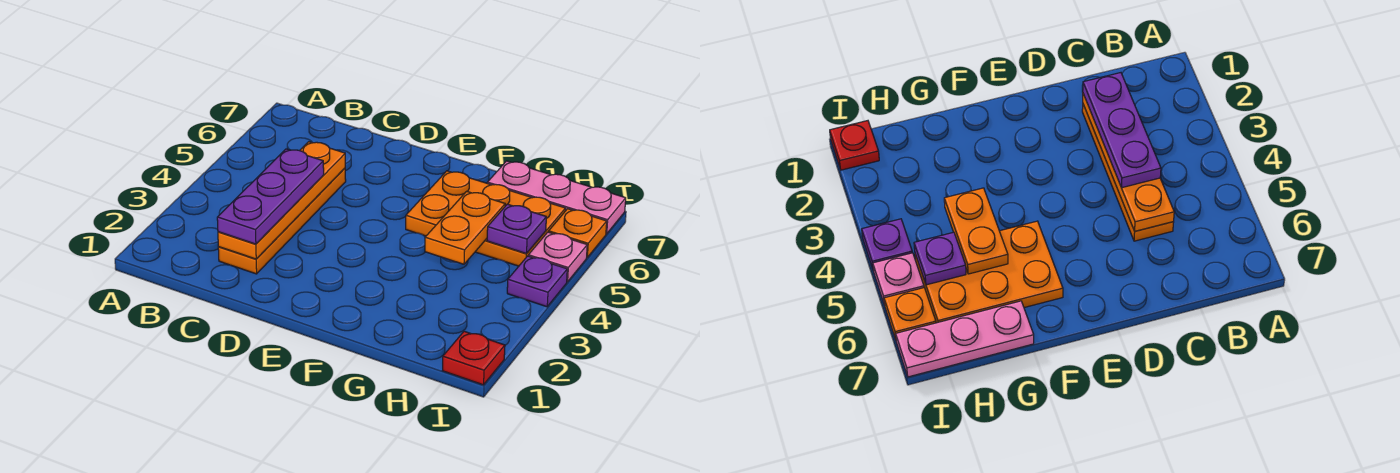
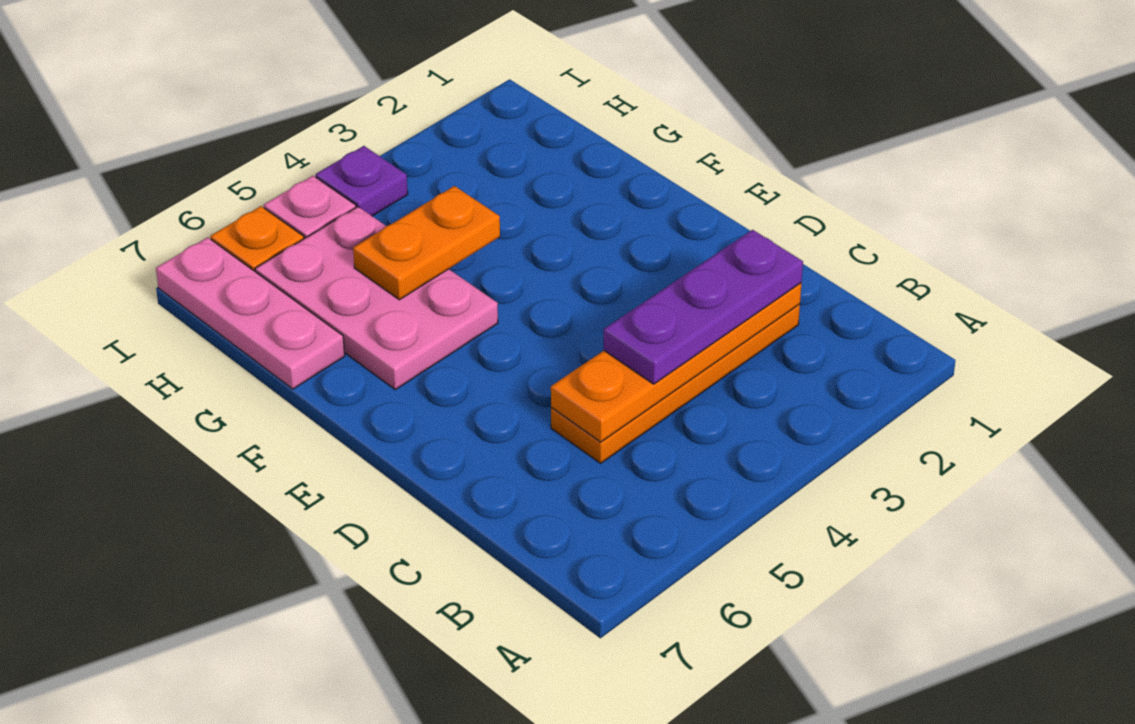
orange 2x3 plate [406,171,566,266] -> pink 2x3 plate [255,207,498,390]
purple 1x1 plate [487,204,546,254] -> none
red 1x1 plate [442,331,505,385] -> none

